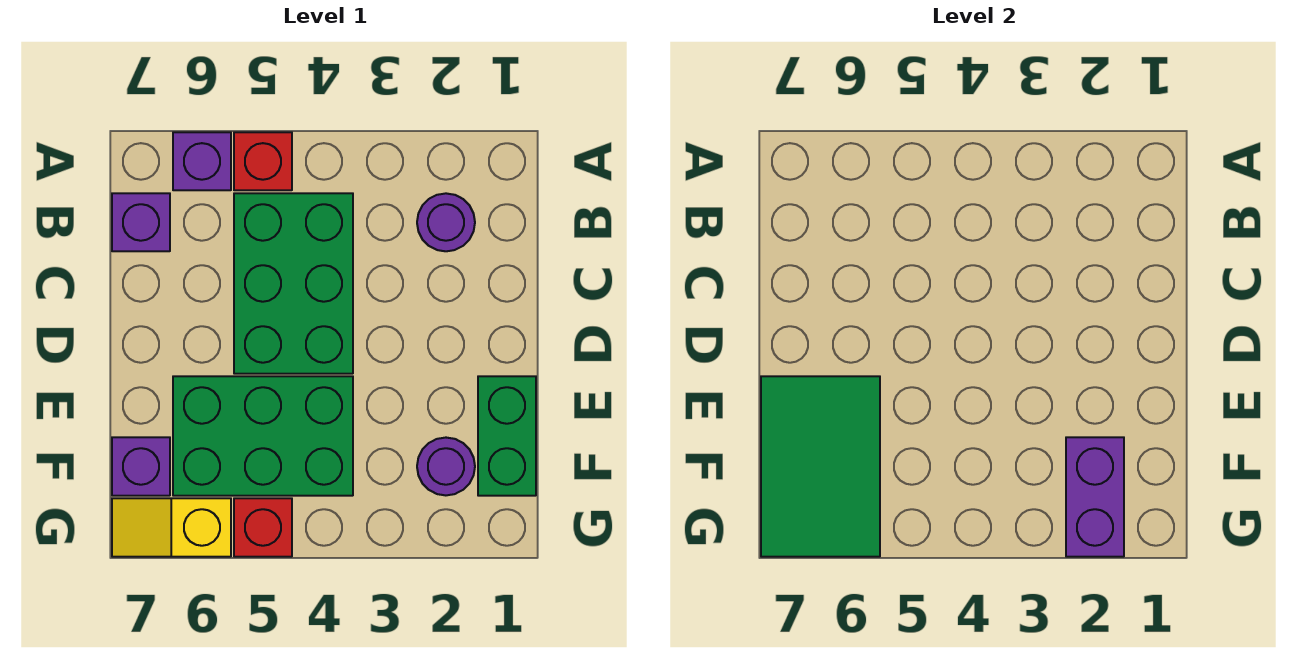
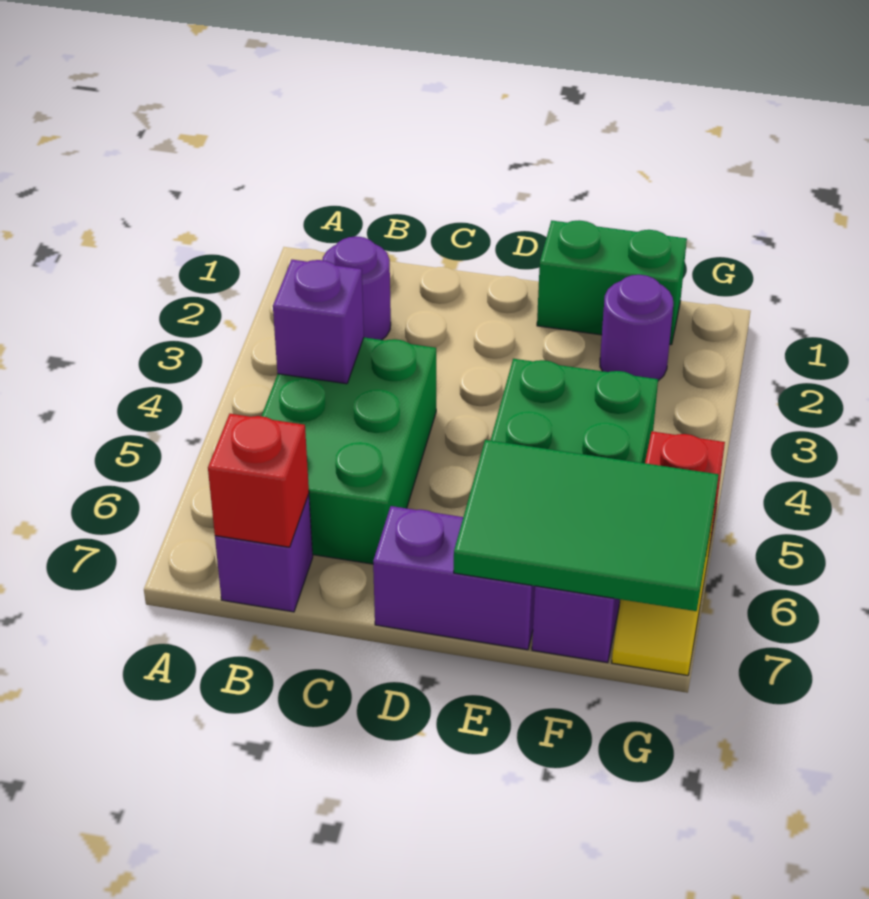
red 1x1 brick [234,132,292,190] -> red 1x1 brick moved to [208,414,309,547]
purple 1x1 brick [173,132,231,190] -> purple 1x1 brick moved to [273,260,364,384]
green 2x3 brick [234,193,353,374] -> green 2x3 brick turned to [262,338,436,564]
purple 1x2 brick [1066,437,1124,557] -> purple 1x2 brick moved to [373,506,535,650]

